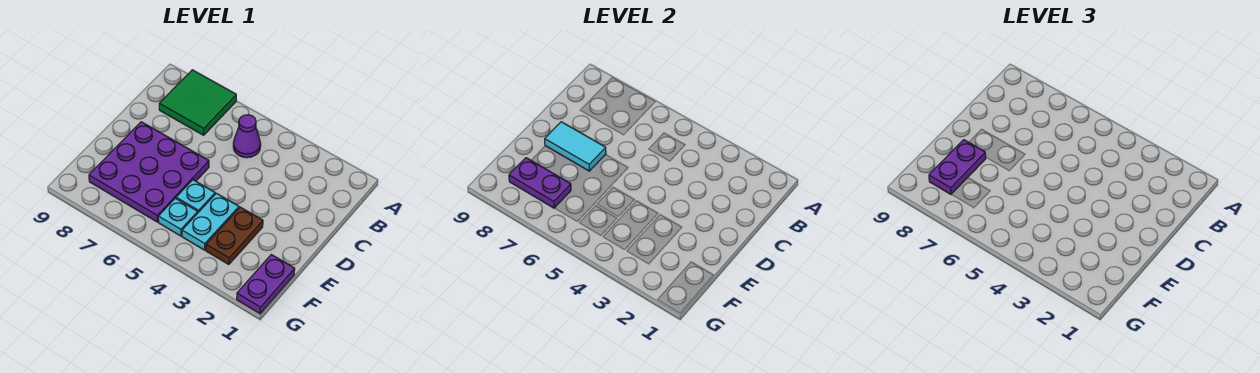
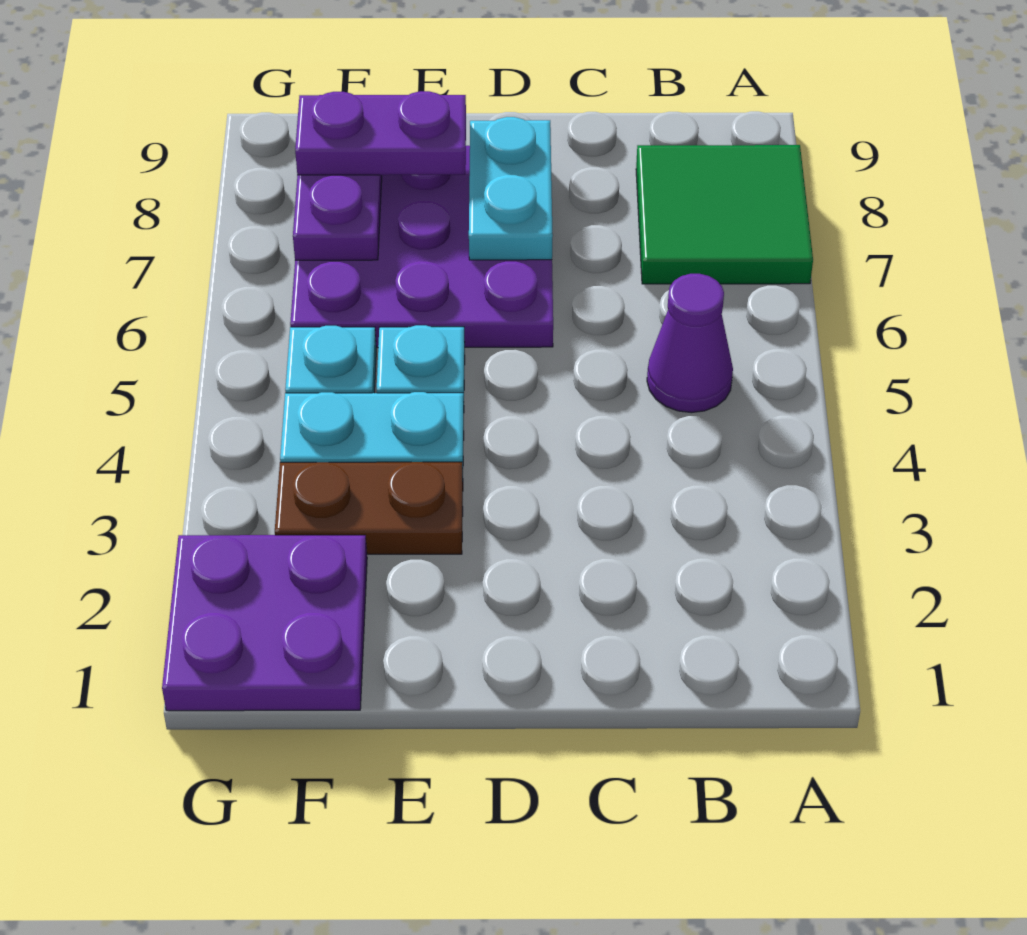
cyan 1x2 tile [545,122,606,171] -> cyan 1x2 plate [469,117,553,260]
purple 1x2 plate [237,255,295,314] -> purple 2x2 plate [162,535,367,711]

